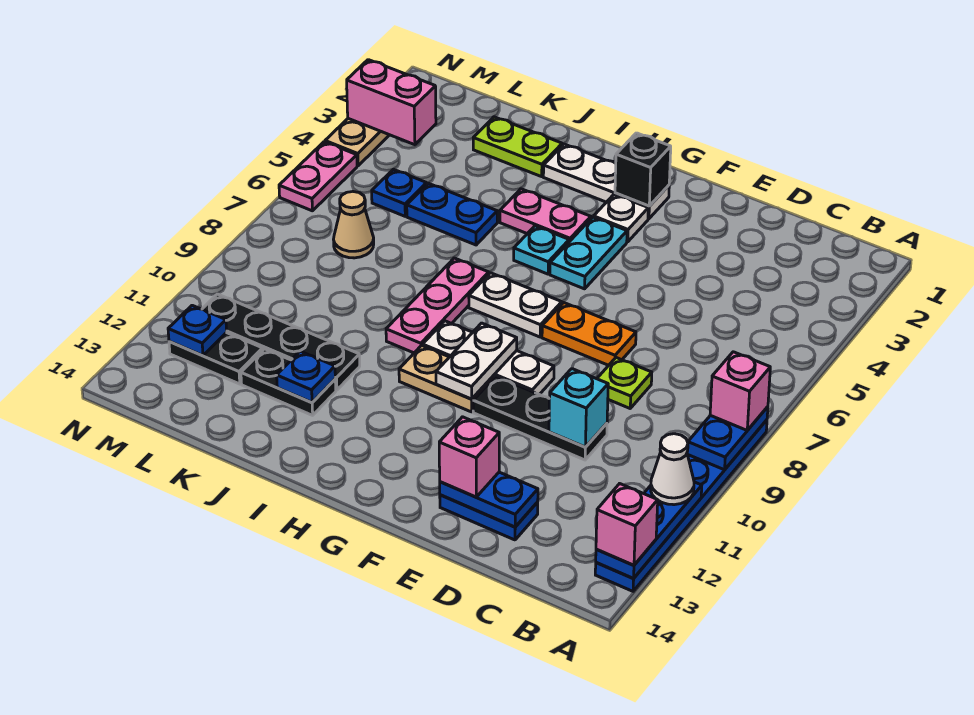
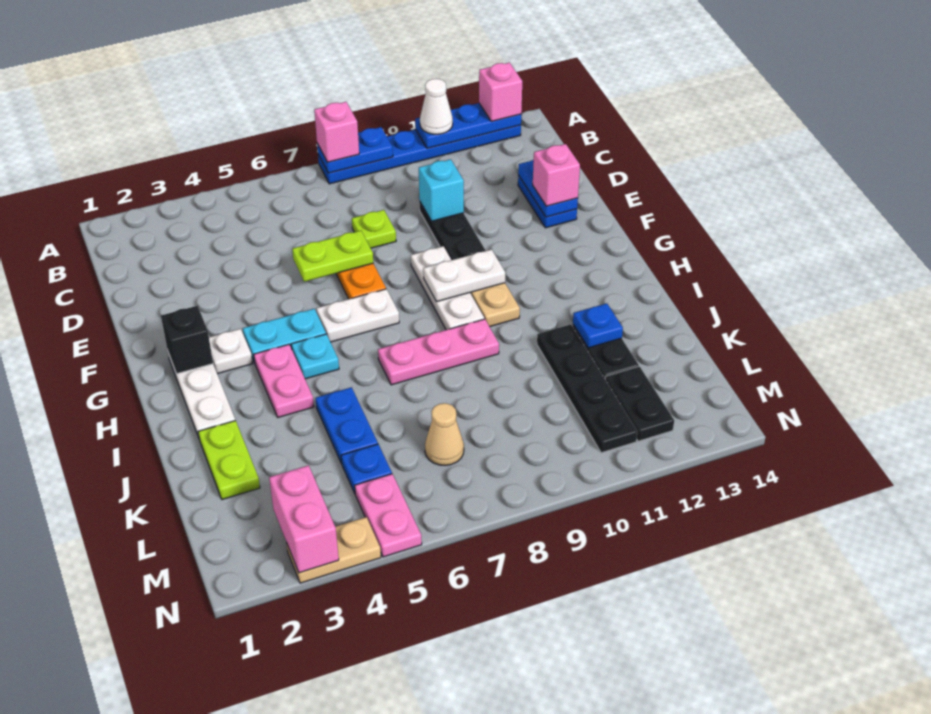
none -> lime 1x2 plate [292,231,373,282]
white 1x2 plate [469,273,562,337] -> white 1x2 plate turned to [316,289,399,342]
blue 1x1 plate [168,305,227,356] -> none
pink 1x2 plate [279,142,357,211] -> pink 1x2 plate turned to [355,474,422,557]

